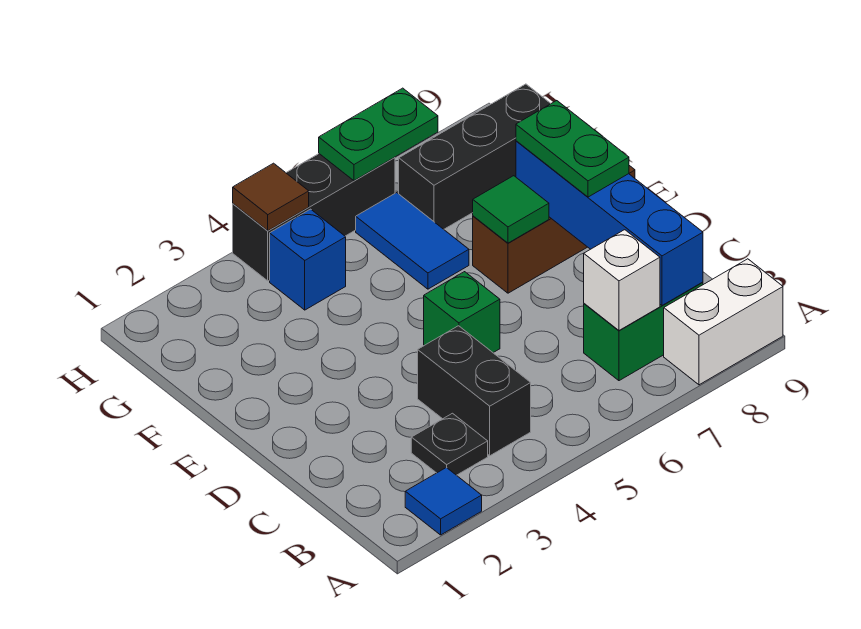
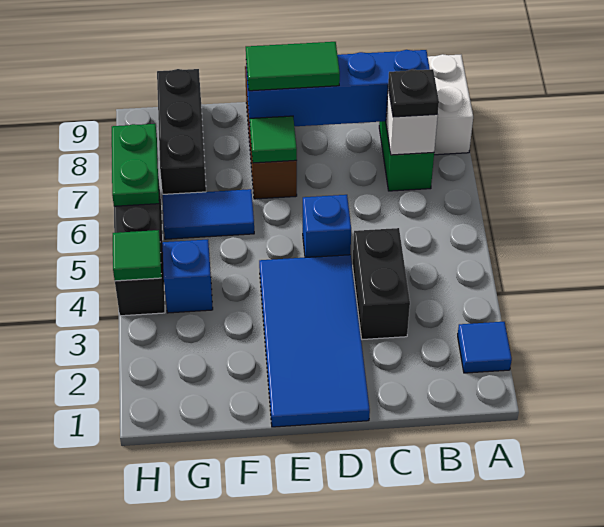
black 1x1 plate [411,413,488,475] -> black 1x1 plate moved to [388,69,439,117]
black 1x2 brick [418,326,531,456] -> black 1x2 brick turned to [353,228,410,340]
none -> blue 2x4 tile [259,255,370,427]
green 1x1 brick [424,272,500,353] -> blue 1x1 brick [303,195,351,257]
green 1x2 plate [516,101,629,197] -> green 1x2 tile [246,42,340,91]
brown 1x1 tile [233,163,309,231] -> green 1x1 tile [113,230,161,281]

